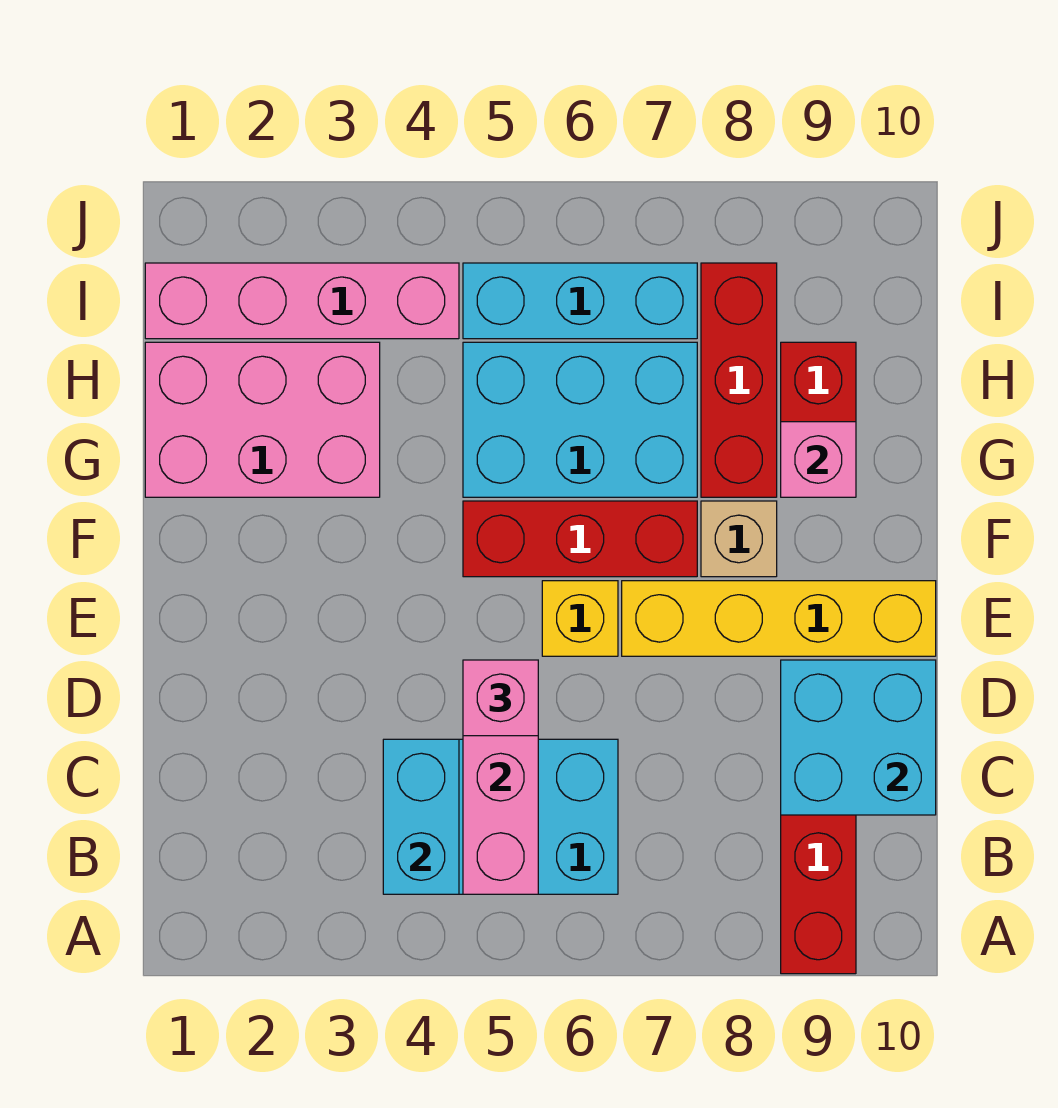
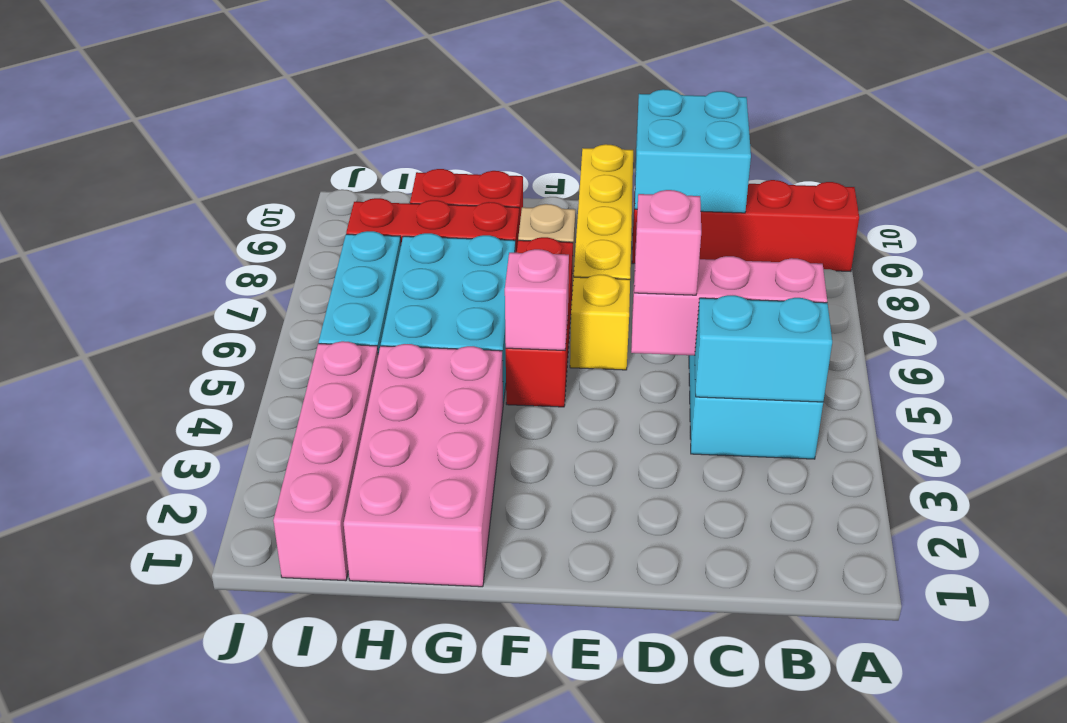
pink 2x3 brick [145,342,380,497] -> pink 2x4 brick [344,344,503,587]
pink 1x1 brick [781,422,856,497] -> pink 1x1 brick moved to [505,249,569,350]

